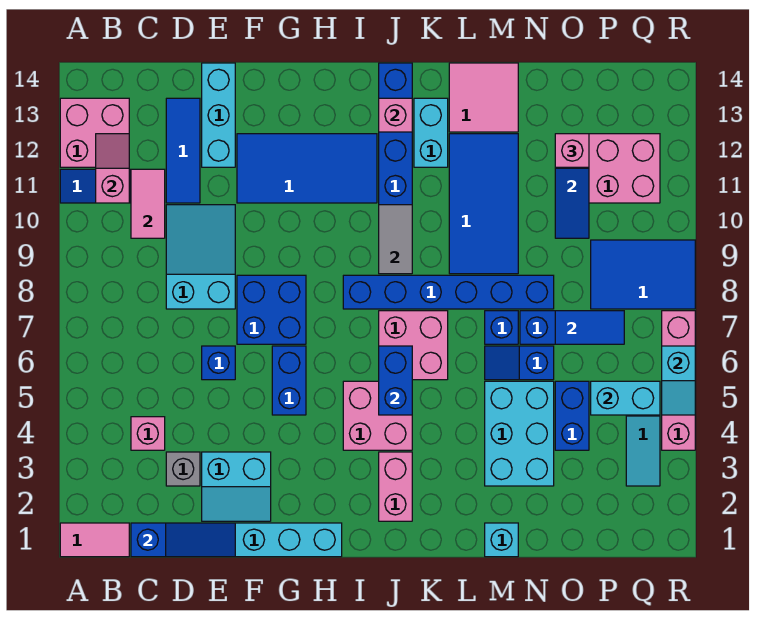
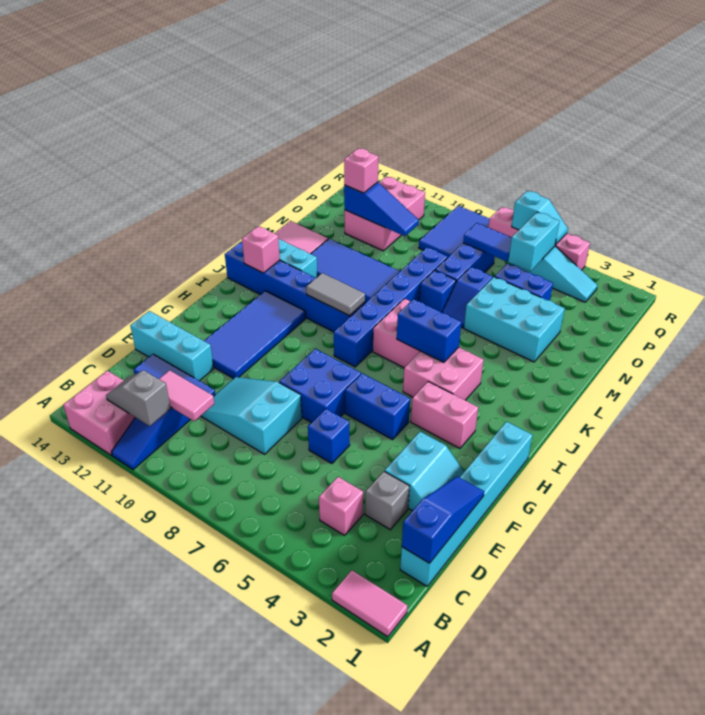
pink 1x2 tile [60,523,129,557] -> pink 1x2 tile turned to [332,570,407,637]
pink 1x2 slope [96,134,129,203] -> grey 1x2 slope [106,370,171,426]
pink 1x2 brick [379,452,412,521] -> pink 1x2 brick moved to [411,382,478,448]
cyan 1x1 brick [485,523,518,557] -> none
blue 1x2 tile [555,311,624,344] -> blue 1x2 tile turned to [463,223,512,261]

